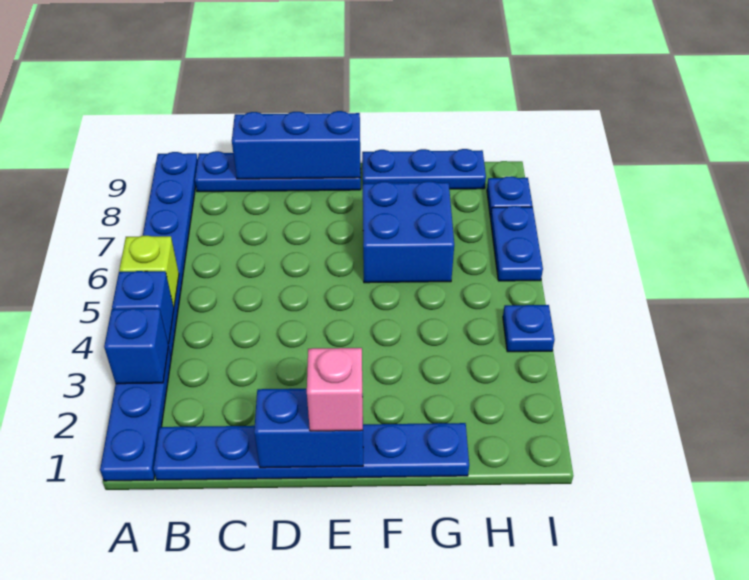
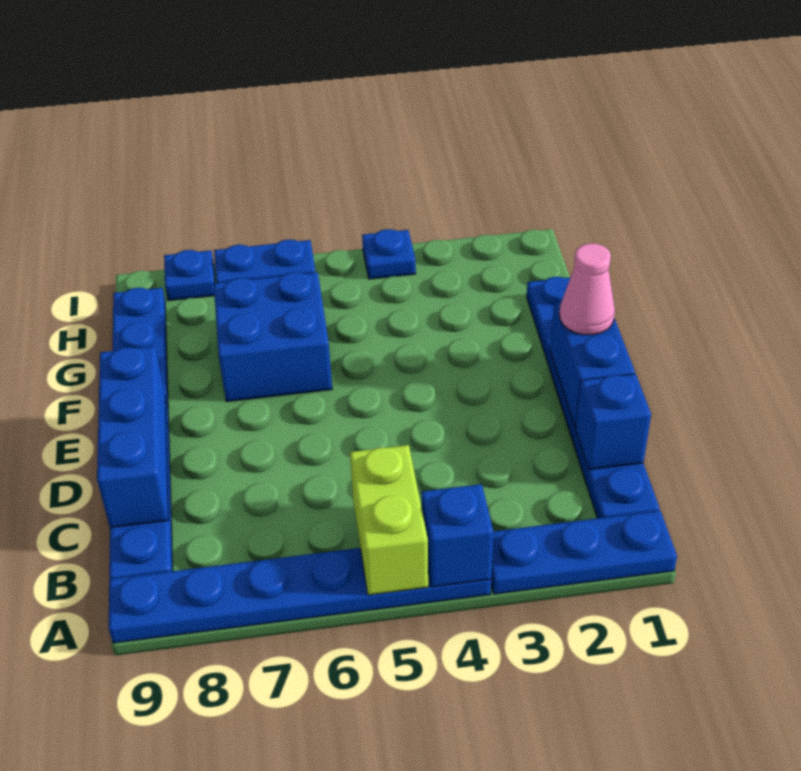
blue 1x1 brick [104,309,169,384] -> blue 1x1 brick moved to [575,374,651,470]
lime 1x1 brick [119,236,179,307] -> lime 1x2 brick [350,445,428,595]
pink 1x1 brick [307,348,363,431] -> pink 1x1 cone [559,244,615,335]

